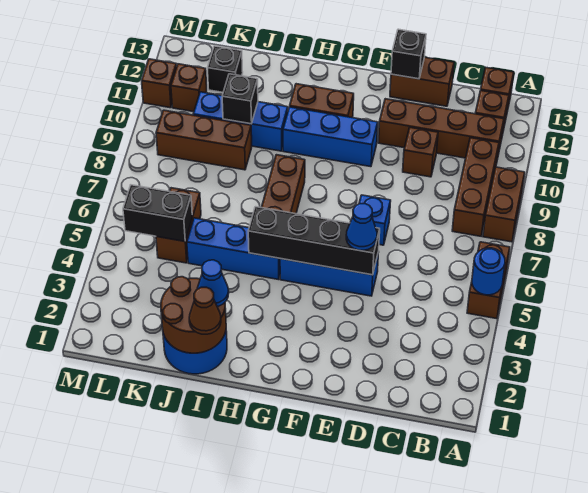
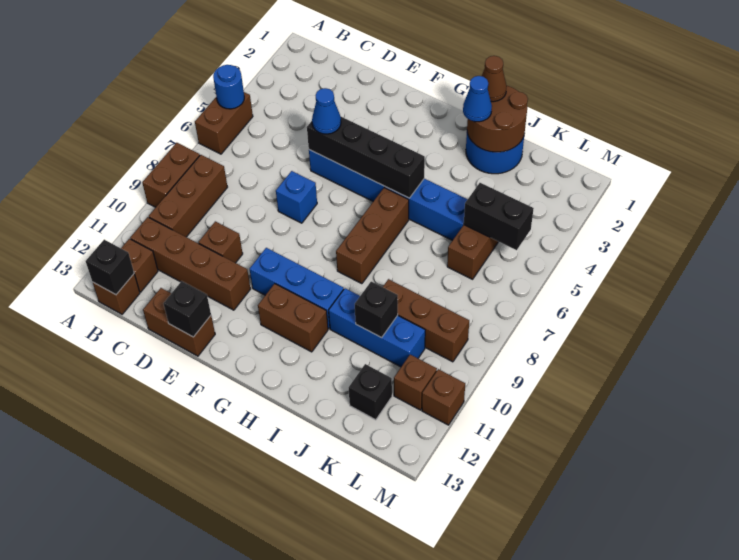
none -> black 1x1 brick [86,240,134,295]

